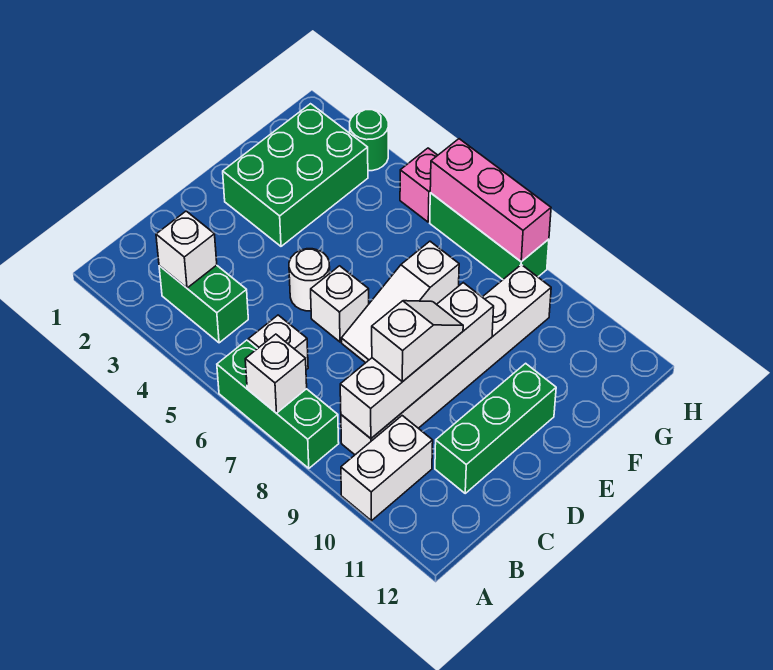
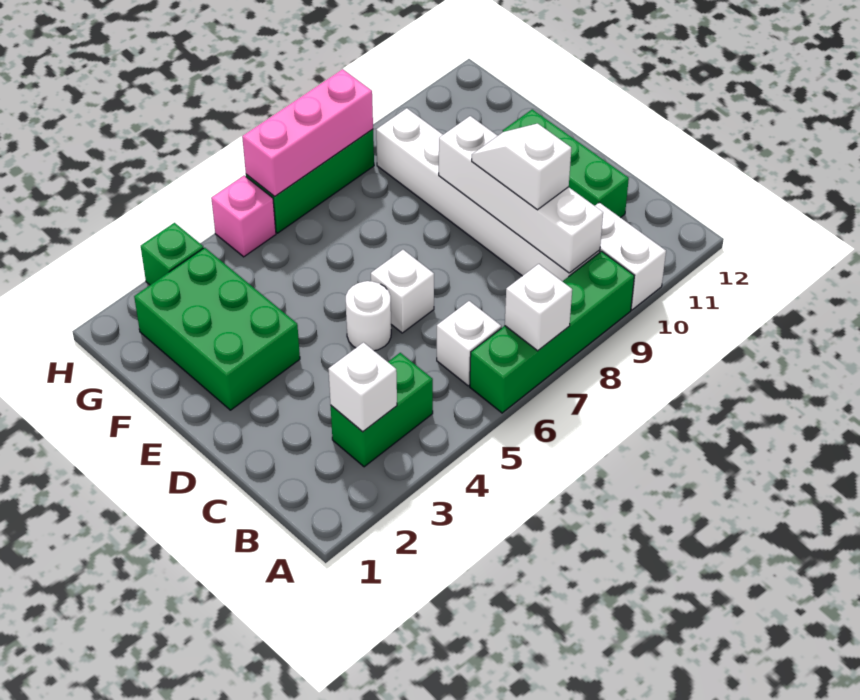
green 1x3 brick [217,340,339,468] -> green 1x4 brick [470,251,634,413]
white 1x3 slope [341,241,459,363] -> none
green 1x1 round brick [350,110,388,171] -> green 1x1 brick [141,223,203,285]

